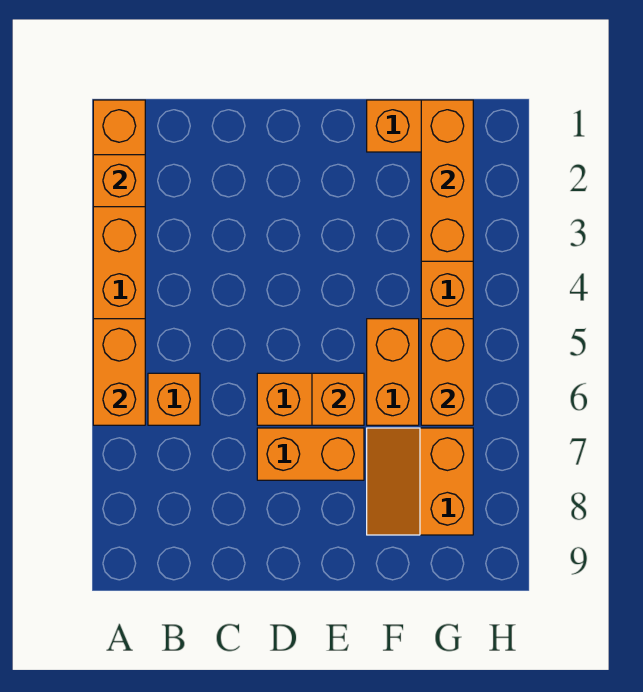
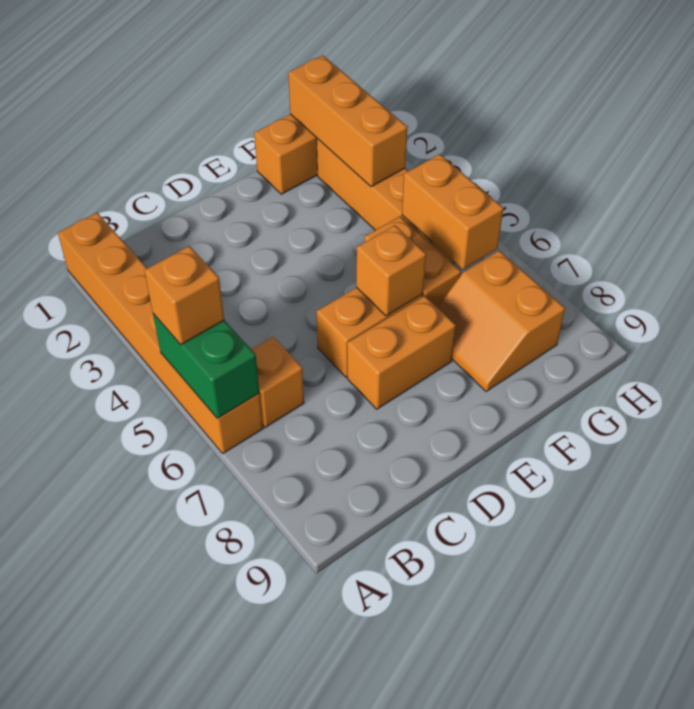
orange 1x1 brick [93,155,145,207] -> orange 1x1 brick moved to [144,246,224,345]
orange 1x2 brick [93,319,145,425] -> green 1x2 brick [153,314,259,419]

